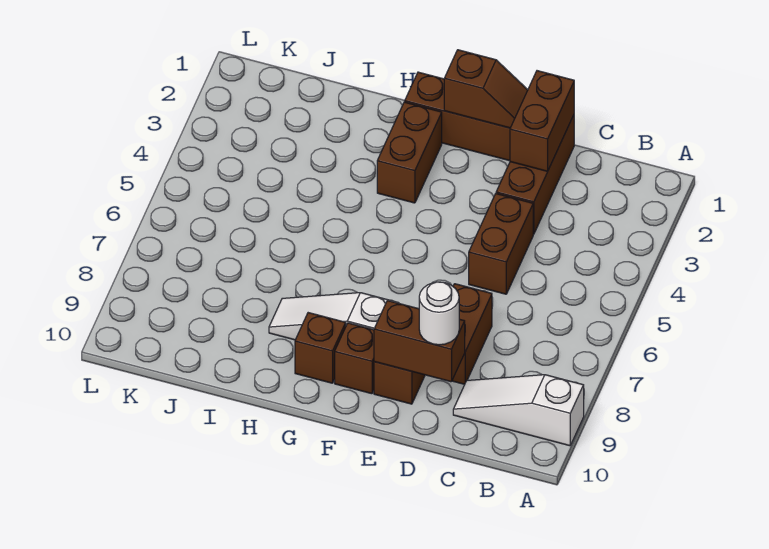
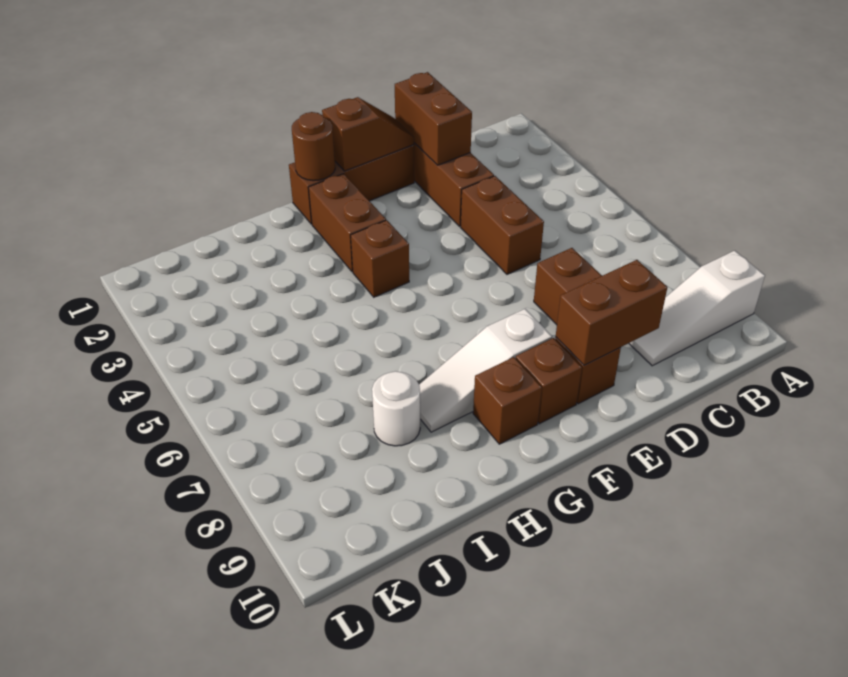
white 1x1 round brick [419,282,459,345] -> white 1x1 round brick moved to [372,371,420,446]
none -> brown 1x1 round brick [292,112,335,181]
none -> brown 1x1 brick [351,220,409,297]

